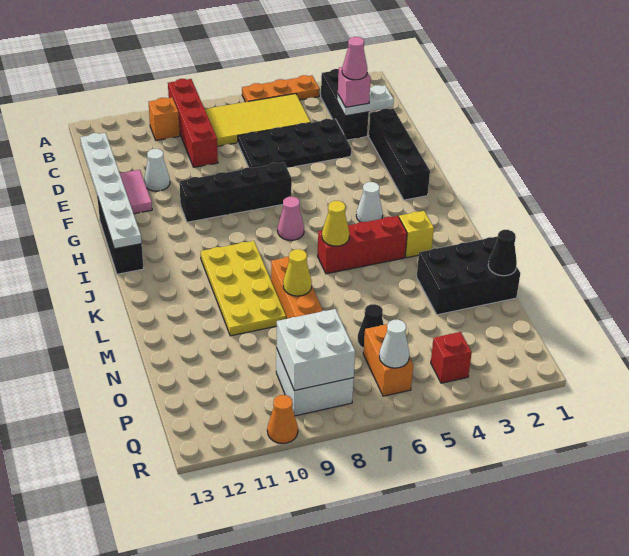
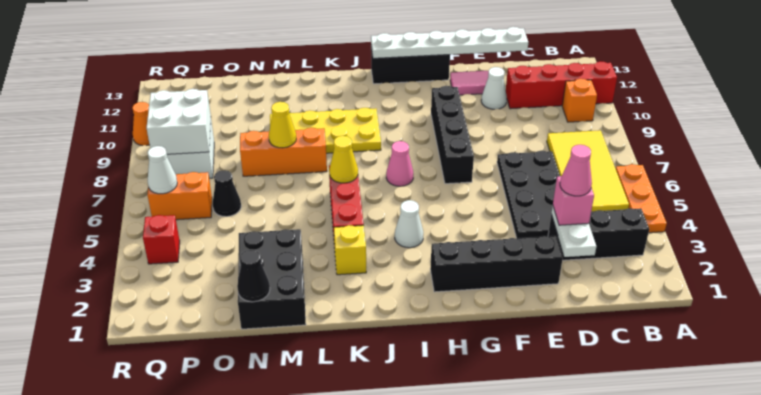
red 1x4 brick [168,79,218,167] -> red 1x4 brick moved to [506,61,617,109]

